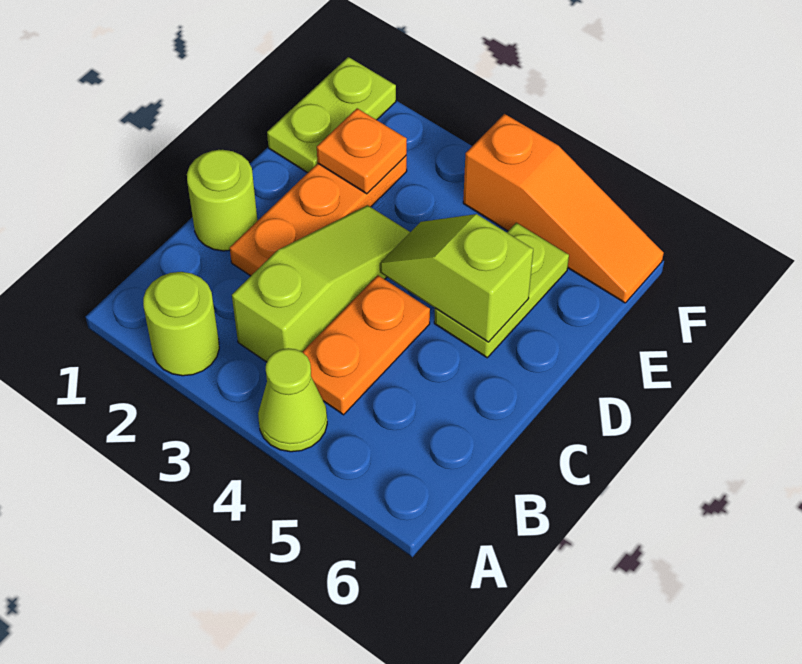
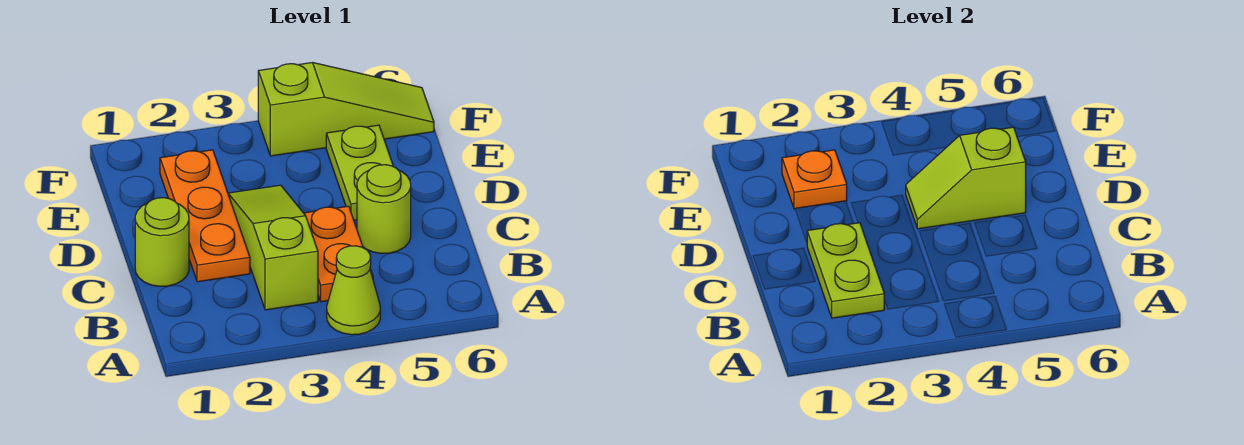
lime 1x1 round brick [143,272,219,376] -> lime 1x1 round brick moved to [357,165,411,254]
lime 1x2 plate [267,57,396,173] -> lime 1x2 plate moved to [807,223,884,318]
orange 1x3 slope [463,114,664,303] -> lime 1x3 slope [258,63,434,156]

